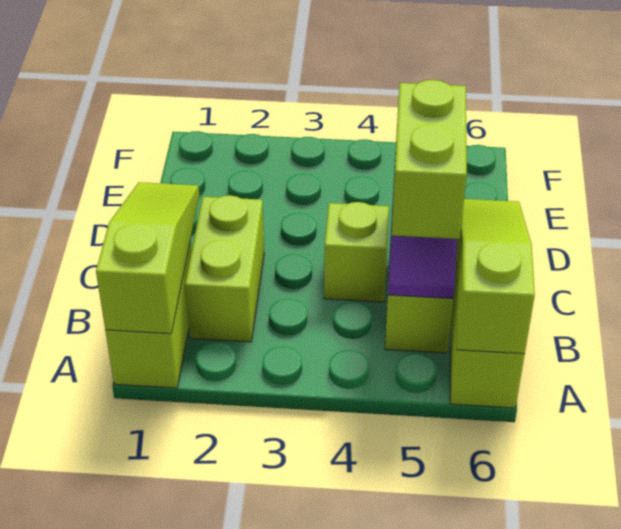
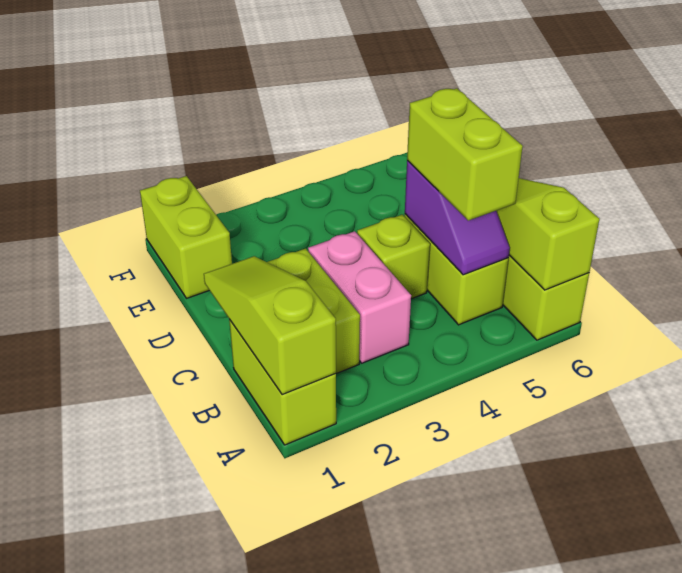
none -> pink 1x2 brick [308,231,411,363]
none -> lime 1x2 brick [140,176,232,298]

